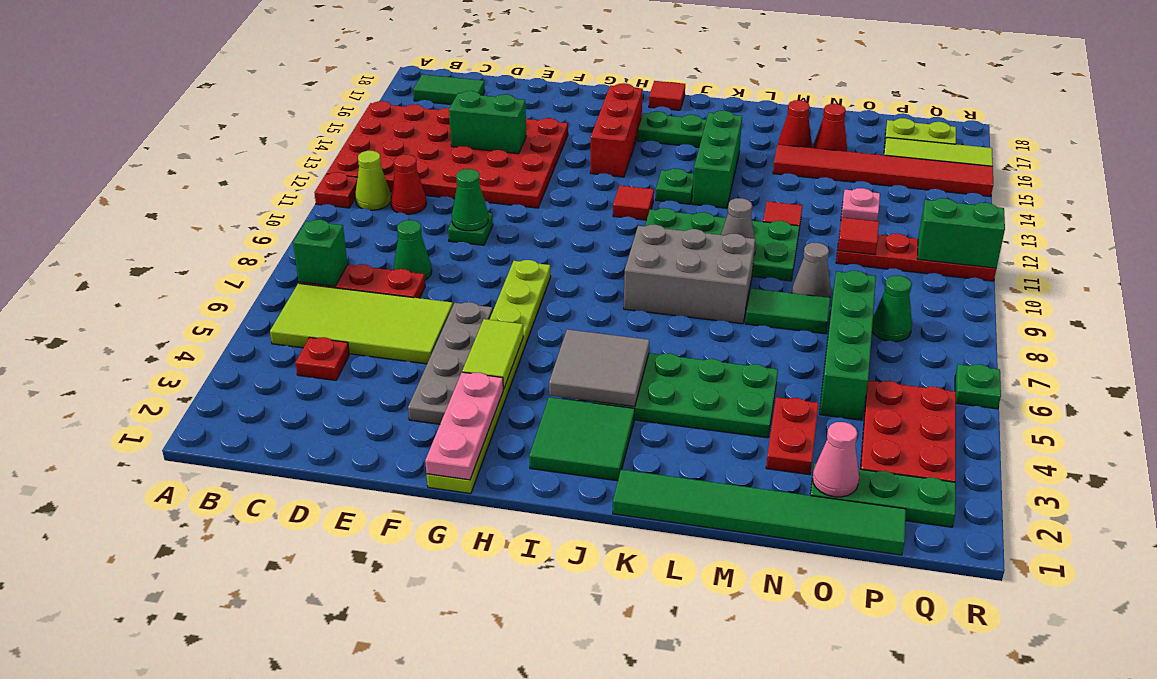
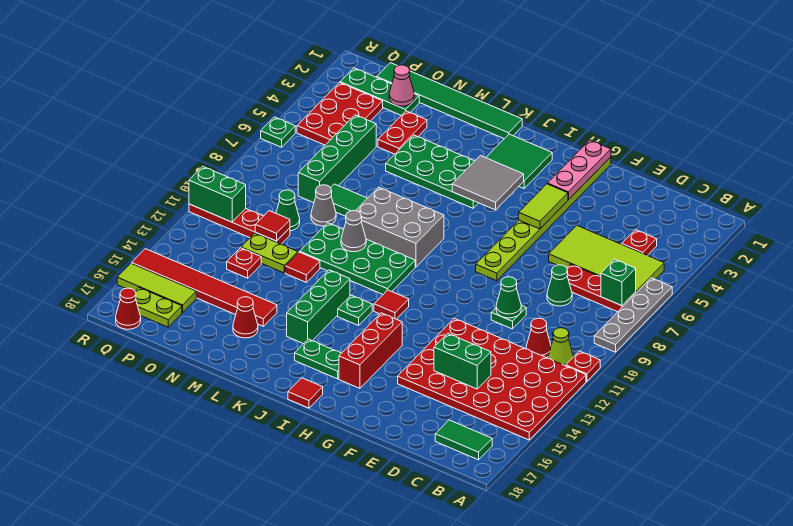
grey 1x4 plate [408,302,493,424] -> grey 1x4 plate moved to [594,278,672,352]
none -> lime 1x2 plate [241,233,298,273]
red 1x1 cone [813,104,847,151] -> red 1x1 cone moved to [116,288,141,329]
pink 1x1 plate [841,188,880,221] -> red 1x1 plate [227,248,261,278]
green 1x1 cone [872,276,912,342] -> green 1x1 cone moved to [276,190,300,231]

